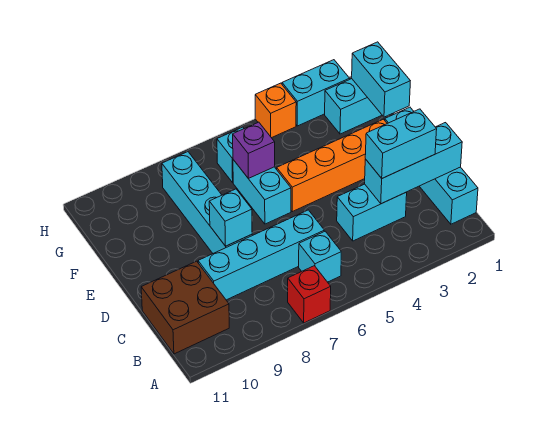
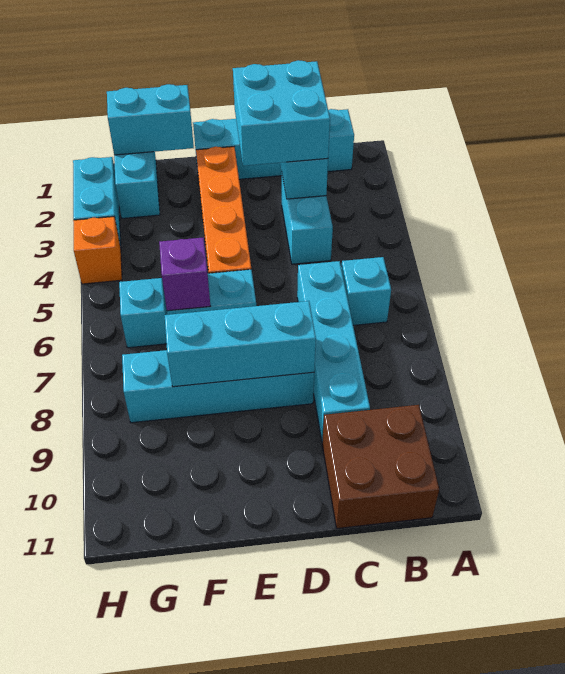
red 1x1 brick [288,266,331,323] -> none
cyan 1x2 brick [365,109,437,178] -> cyan 2x2 brick [233,60,330,166]
cyan 1x1 brick [209,189,252,246] -> cyan 1x3 brick [165,301,316,387]

